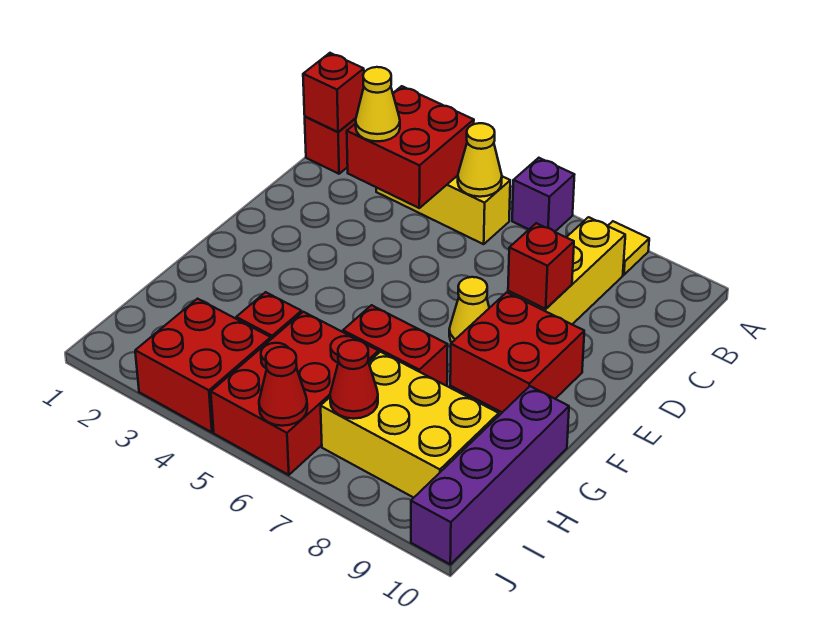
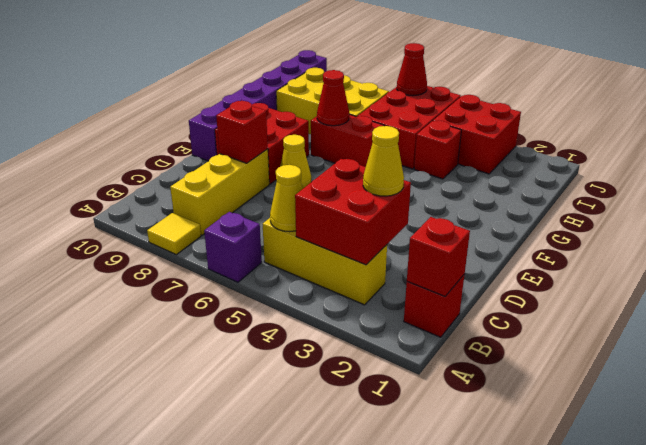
purple 1x4 brick [411,386,569,564] -> purple 1x6 brick [189,50,327,161]
red 1x1 cone [330,340,378,419] -> red 1x1 cone moved to [317,70,349,126]

